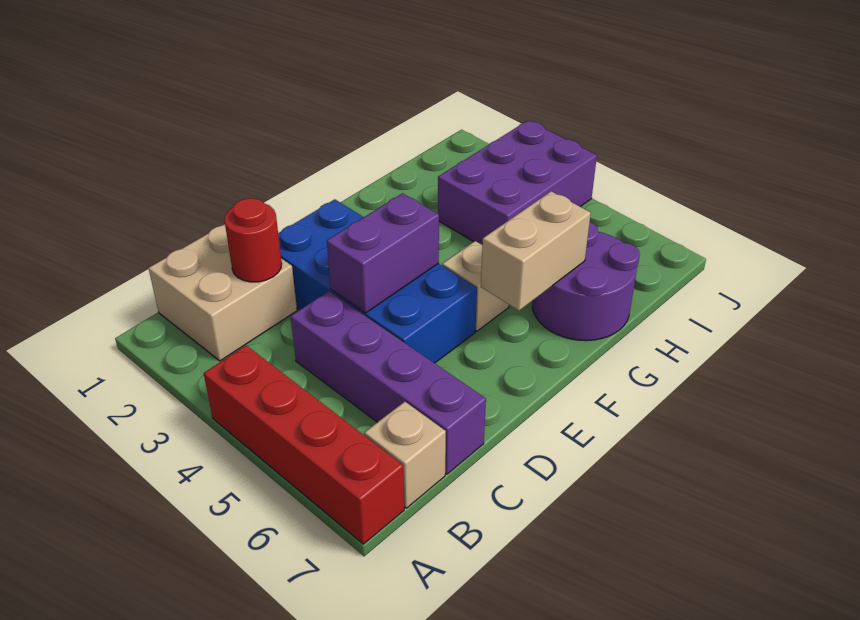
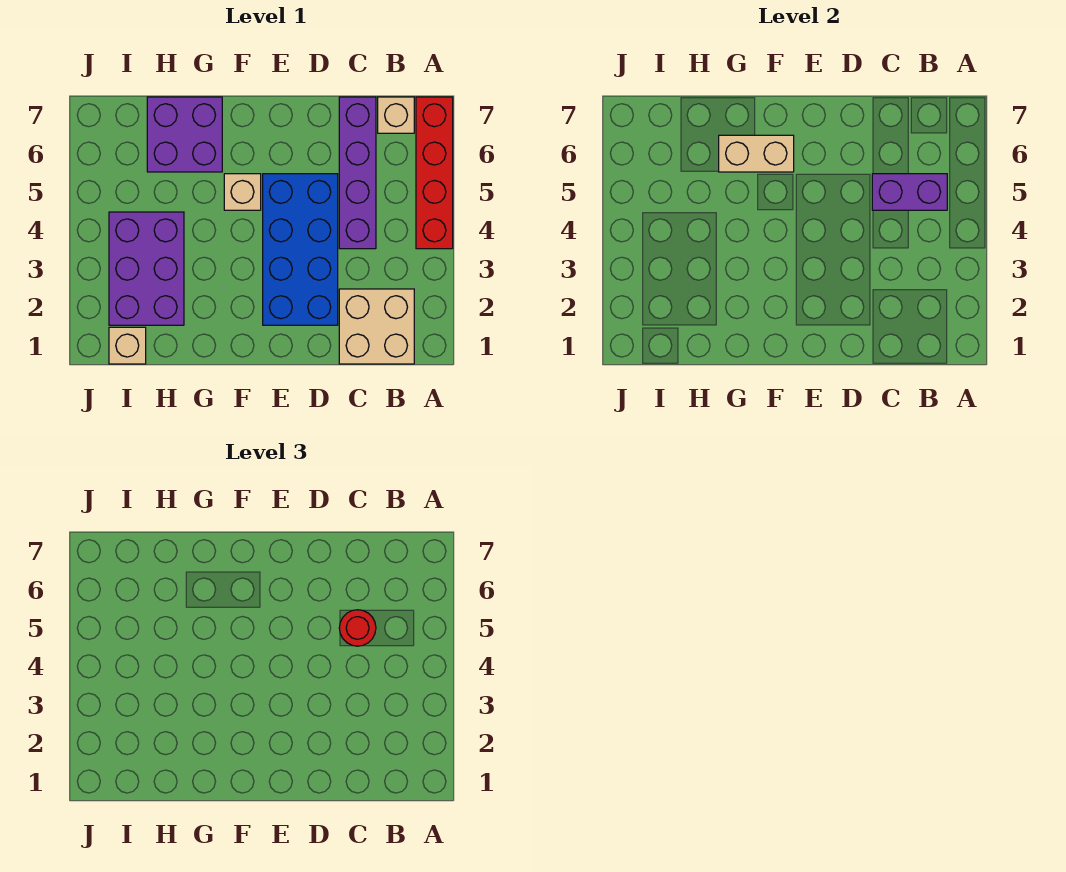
red 1x1 round brick [224,198,282,282] -> red 1x1 round brick moved to [339,610,376,646]
purple 1x2 brick [327,193,439,313] -> purple 1x2 brick moved to [872,174,947,210]
purple 2x2 round brick [532,222,640,341] -> purple 2x2 brick [147,97,222,172]
purple 2x3 brick [438,121,597,245] -> purple 2x3 brick turned to [109,212,184,325]
none -> tan 1x1 brick [109,327,146,364]

